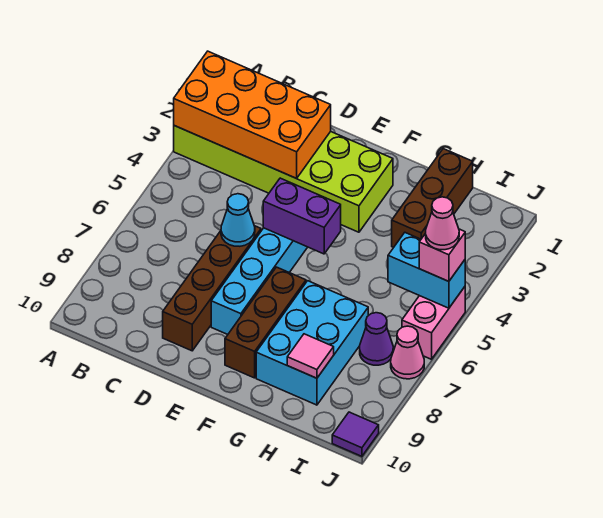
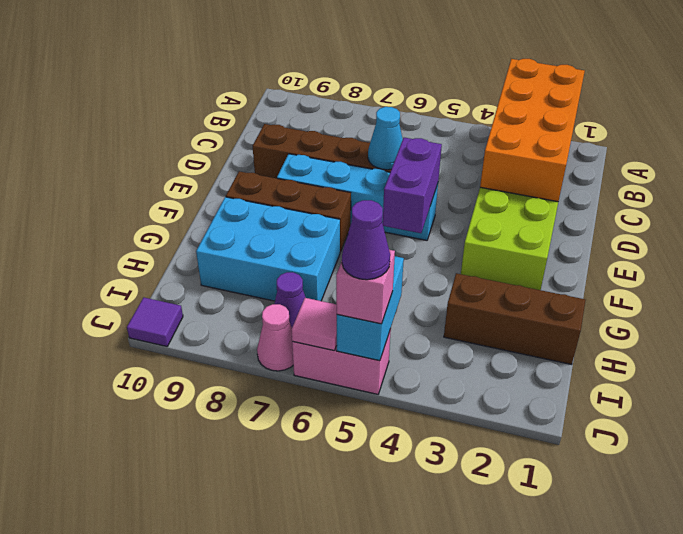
pink 1x1 tile [287,334,334,378] -> pink 1x1 tile moved to [292,298,337,351]
pink 1x1 cone [426,197,459,250] -> purple 1x1 cone [342,200,390,280]

